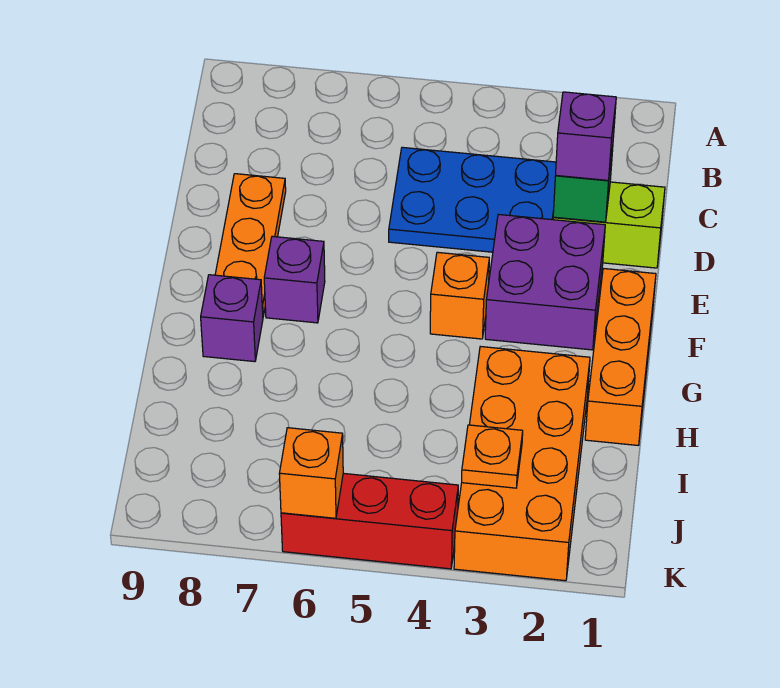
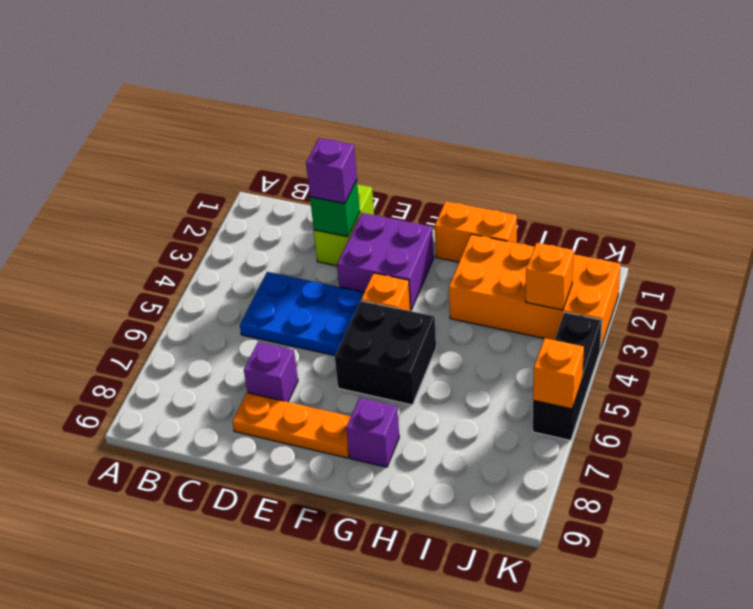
blue 2x3 plate [389,147,556,252] -> blue 2x3 plate turned to [240,272,364,355]
orange 1x3 brick [585,268,656,445] -> orange 1x2 brick [435,201,517,262]
none -> black 2x2 brick [335,301,436,405]
purple 1x1 brick [264,236,325,323] -> purple 1x1 brick moved to [244,342,298,402]
orange 1x1 plate [462,425,523,488] -> orange 1x1 brick [526,243,574,310]
red 1x3 brick [281,473,458,569] -> black 1x3 brick [533,312,602,440]

